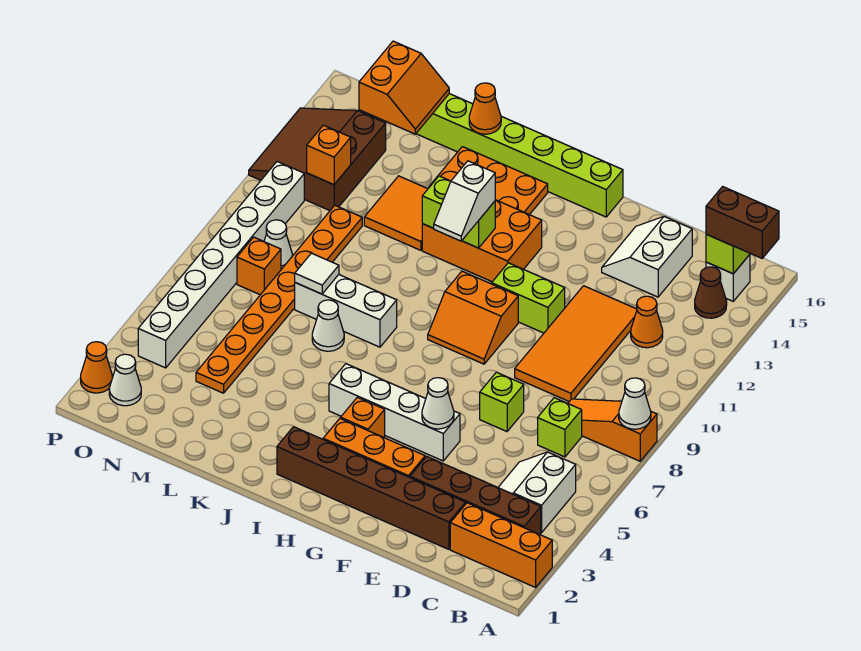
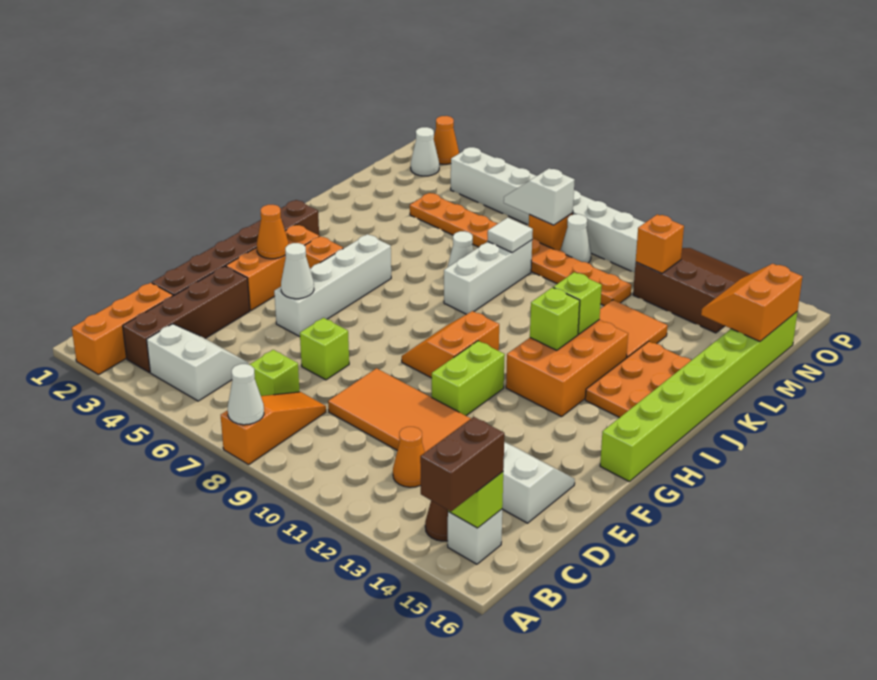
white 1x2 slope [433,161,495,241] -> white 1x2 slope moved to [504,169,575,225]
orange 1x1 cone [469,83,501,134] -> orange 1x1 cone moved to [257,205,289,259]
orange 2x2 slope [359,41,449,134] -> orange 2x2 slope turned to [701,264,802,342]

